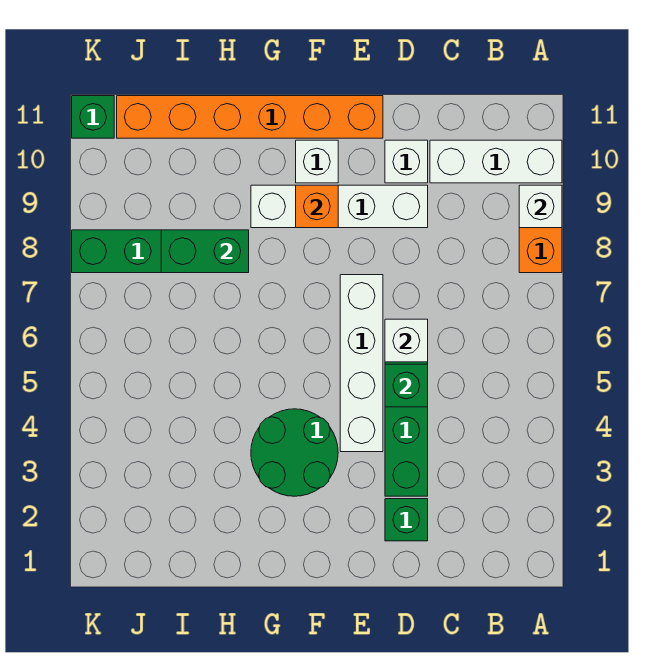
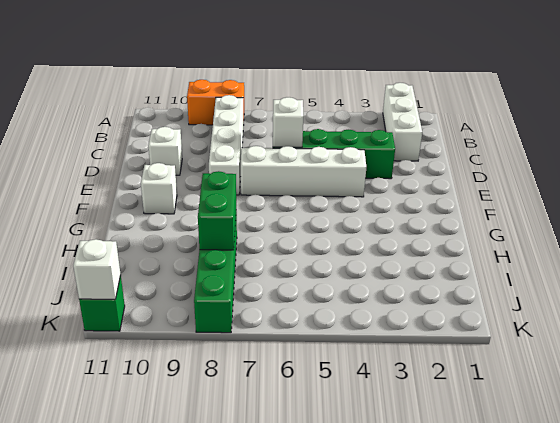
white 1x1 brick [519,185,562,228] -> white 1x1 brick moved to [73,239,121,299]
white 1x3 brick [430,140,562,183] -> white 1x3 brick moved to [383,83,422,161]
green 1x1 brick [385,499,428,541] -> none
green 1x1 brick [385,364,428,407] -> none
white 1x4 brick [251,185,428,228] -> white 1x4 brick moved to [209,95,243,195]
orange 1x6 brick [117,96,383,138] -> none
green 2x2 round brick [251,409,338,496] -> none
orange 1x1 brick [296,185,338,228] -> none

